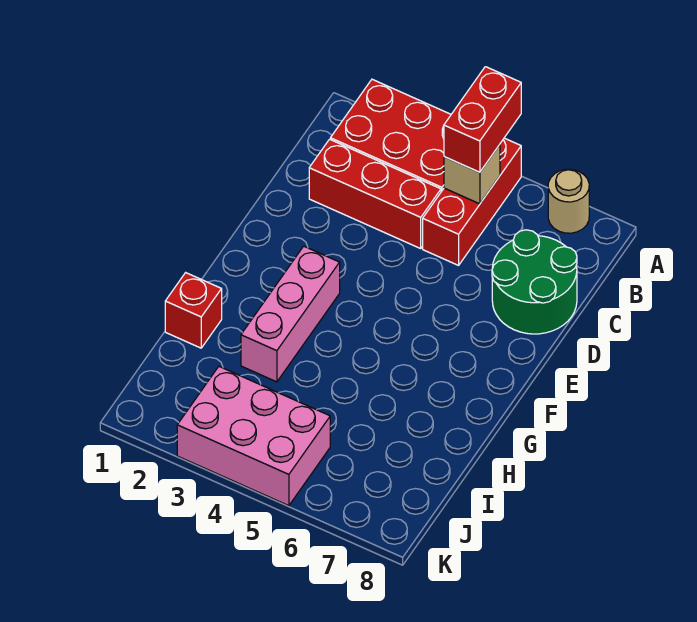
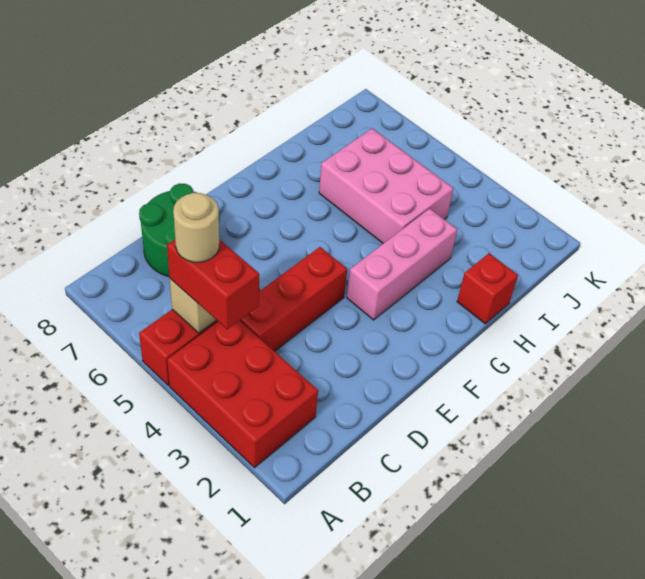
red 1x2 brick [444,67,521,172] -> red 1x2 brick turned to [167,239,259,329]
tan 1x1 round brick [548,169,589,233] -> tan 1x1 round brick moved to [173,193,219,262]
red 1x3 brick [309,139,441,249] -> red 1x3 brick turned to [240,247,347,351]
pink 2x3 brick [177,367,330,506] -> pink 2x3 brick moved to [319,129,453,244]

